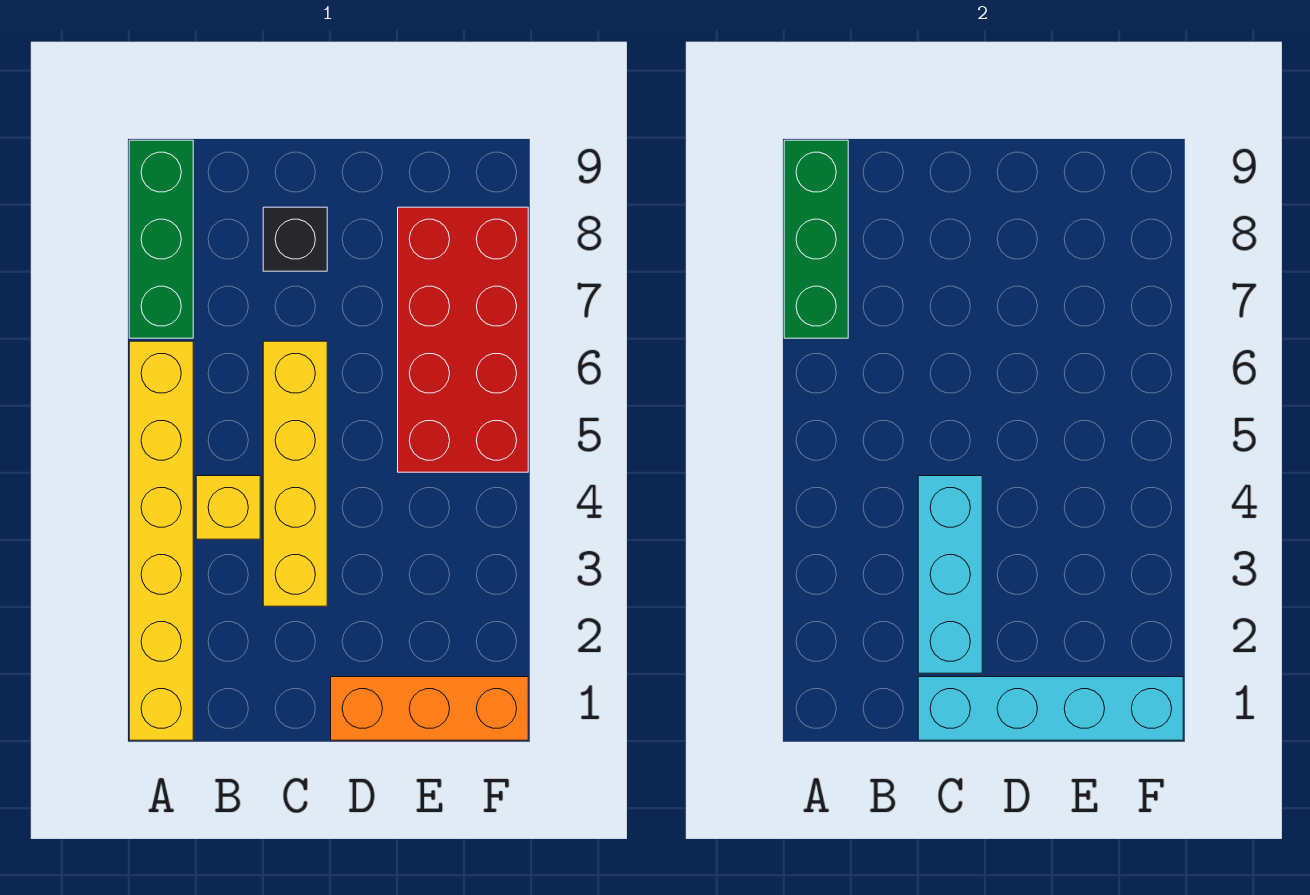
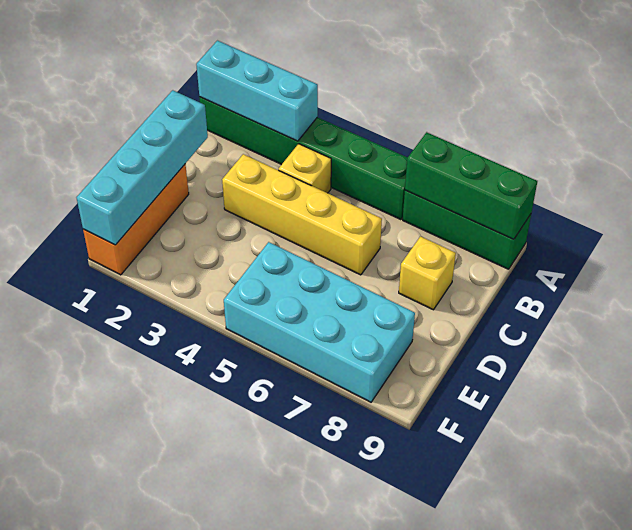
yellow 1x6 brick [129,341,193,740] -> green 1x6 brick [199,97,408,220]
cyan 1x3 brick [918,476,982,673] -> cyan 1x3 brick moved to [196,41,318,141]
black 1x1 brick [263,207,327,271] -> yellow 1x1 brick [399,236,456,310]
red 2x4 brick [398,207,528,472] -> cyan 2x4 brick [224,242,415,402]

